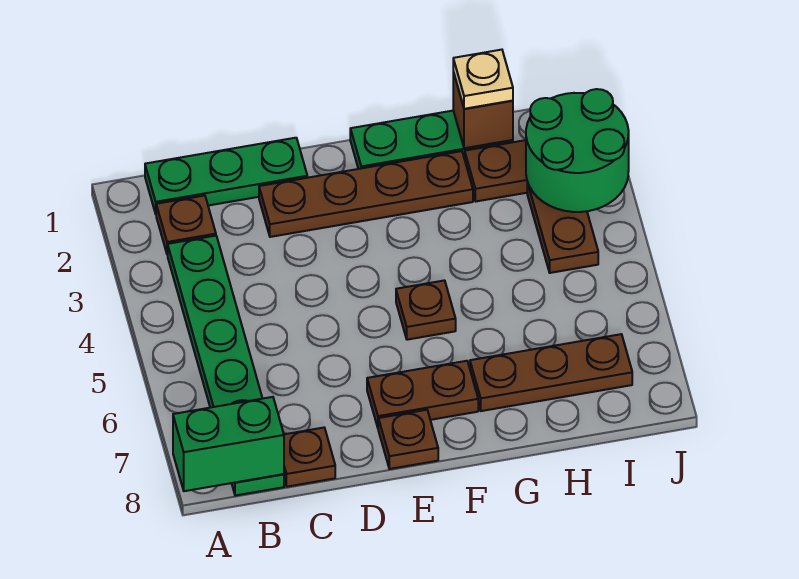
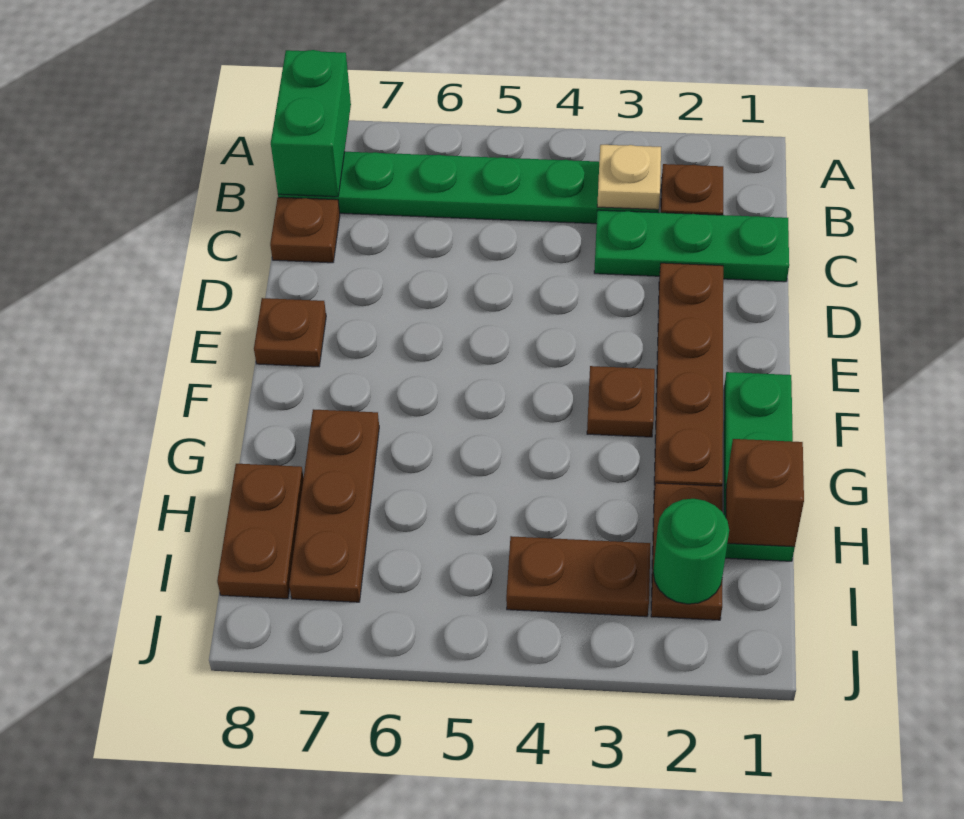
green 1x3 plate [145,138,307,214] -> green 1x3 plate turned to [594,210,789,282]
brown 1x2 plate [367,361,478,427] -> brown 1x2 plate moved to [217,464,304,599]
brown 1x1 plate [396,280,456,340] -> brown 1x1 plate moved to [587,366,655,437]
tan 1x1 plate [453,50,513,109] -> tan 1x1 plate moved to [597,145,661,210]
green 2x2 round brick [526,89,629,212] -> green 1x1 round brick [653,499,729,604]

